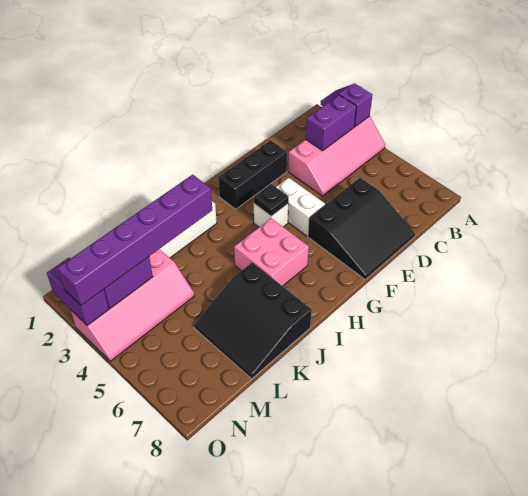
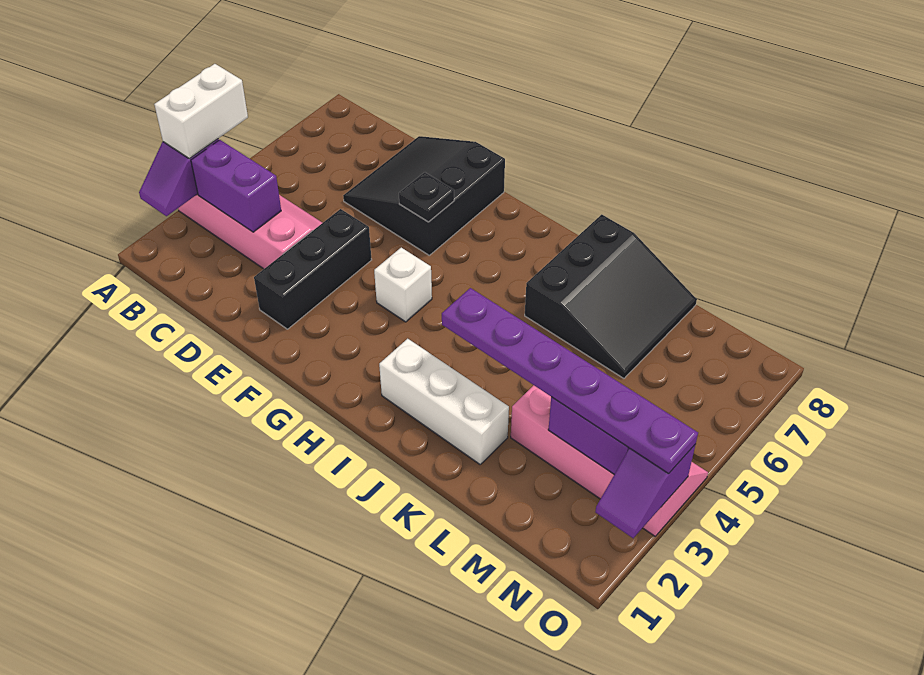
black 3x3 slope [308,178,415,280] -> black 3x3 slope turned to [343,136,505,255]
black 1x3 brick [218,140,287,209] -> black 1x3 brick turned to [254,209,372,329]
white 1x2 brick [276,178,325,236] -> white 1x2 brick moved to [154,64,248,158]
black 1x1 plate [254,184,289,216] -> black 1x1 plate moved to [399,172,454,222]
pink 2x2 brick [234,218,309,286] -> none
purple 1x6 brick [57,175,212,306] -> purple 1x6 plate [442,288,698,474]
purple 1x2 brick [47,258,109,325] -> purple 1x2 slope [595,445,695,538]

